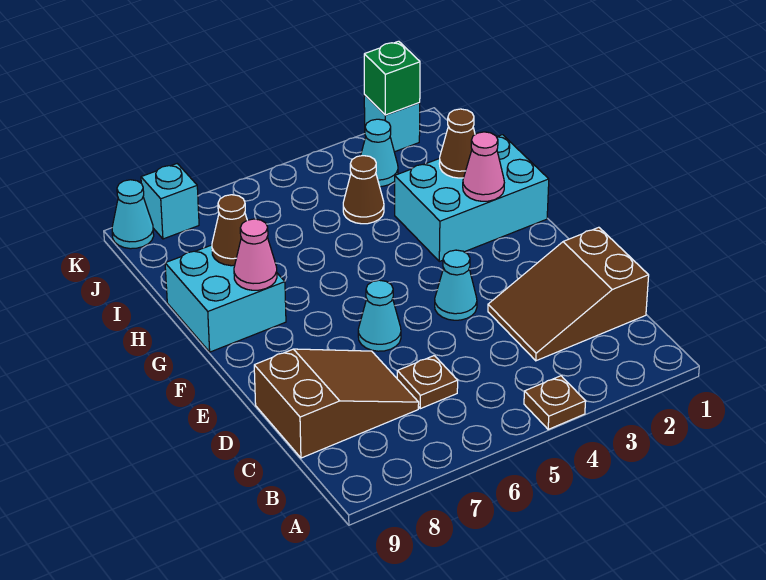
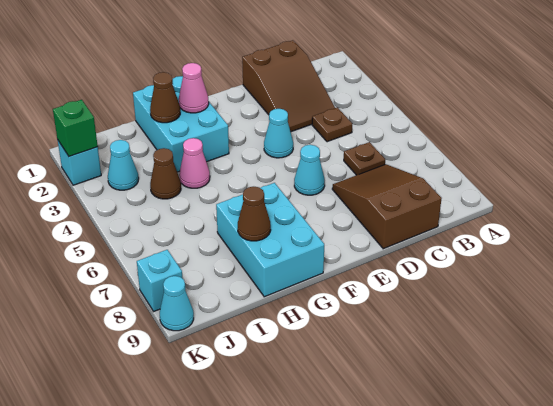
brown 1x1 plate [524,376,586,429] -> brown 1x1 plate moved to [312,107,352,142]
cyan 2x2 brick [165,245,286,352] -> cyan 2x3 brick [216,183,324,297]
pink 1x1 cone [234,219,277,290] -> pink 1x1 cone moved to [179,138,210,188]

